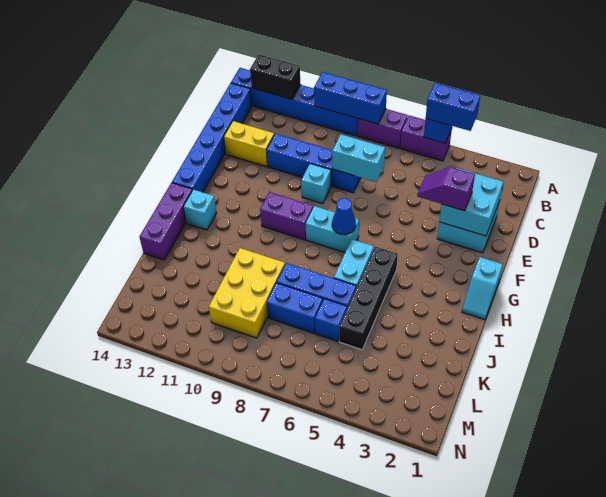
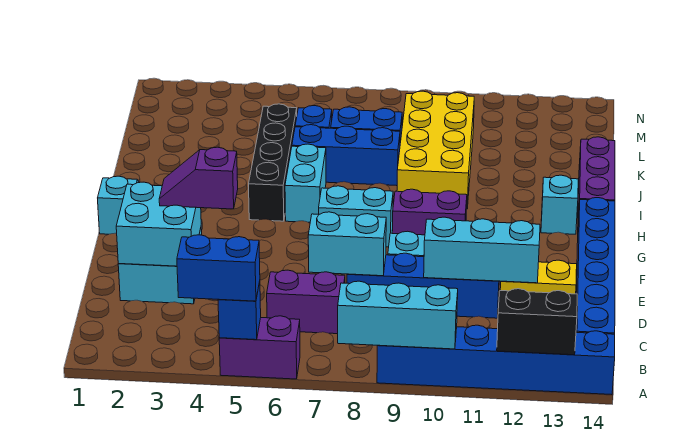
purple 1x2 brick [357,109,408,148] -> purple 1x2 brick moved to [267,270,345,334]
blue 1x3 brick [314,72,387,124] -> cyan 1x3 brick [338,281,458,349]
none -> cyan 1x3 brick [424,217,540,283]
purple 1x2 slope [418,167,475,211] -> purple 1x2 slope turned to [159,147,238,209]
blue 1x1 cone [332,198,356,235] -> none
yellow 2x3 brick [209,248,285,338] -> yellow 2x4 brick [397,91,474,209]

